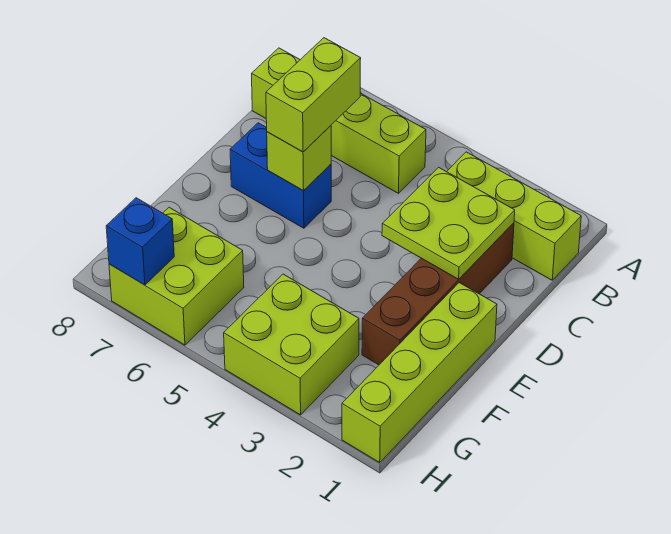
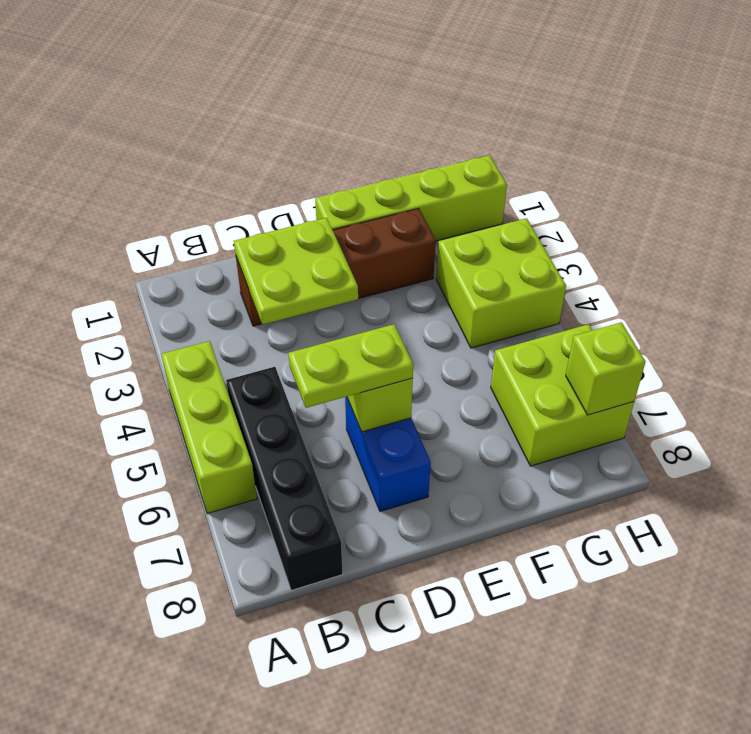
lime 1x3 brick [447,152,581,280] -> lime 1x3 brick moved to [161,341,257,514]
lime 1x4 brick [252,48,426,193] -> black 1x4 brick [226,367,343,590]
lime 1x2 brick [266,38,361,152] -> lime 1x2 plate [288,324,413,408]
blue 1x1 brick [106,198,174,285] -> lime 1x1 brick [566,322,645,415]

